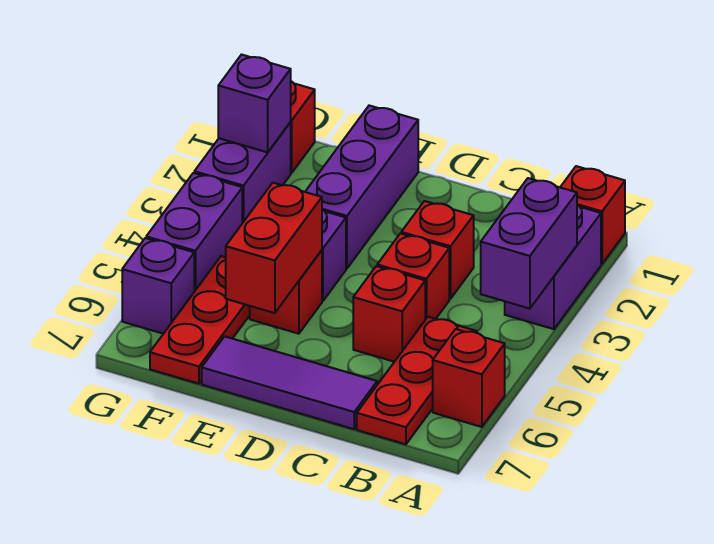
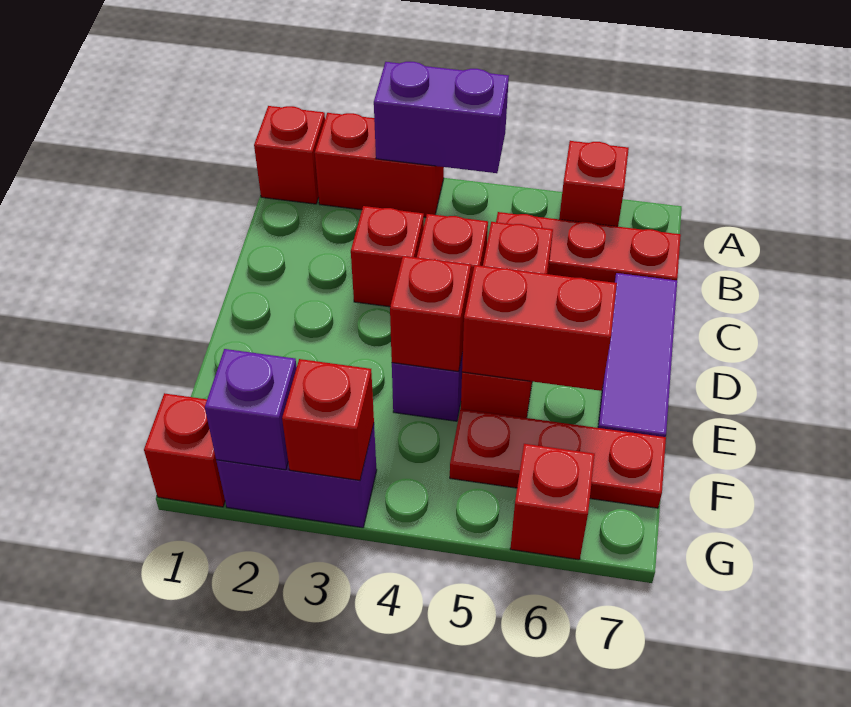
purple 1x2 brick [505,205,601,329] -> red 1x2 brick [315,113,444,218]
purple 1x3 brick [305,106,418,268] -> none
none -> red 1x1 brick [390,256,471,372]
none -> red 1x1 brick [282,359,374,480]
purple 1x2 brick [146,173,242,292] -> none
purple 1x1 brick [122,238,194,334] -> red 1x1 brick [510,444,595,560]

